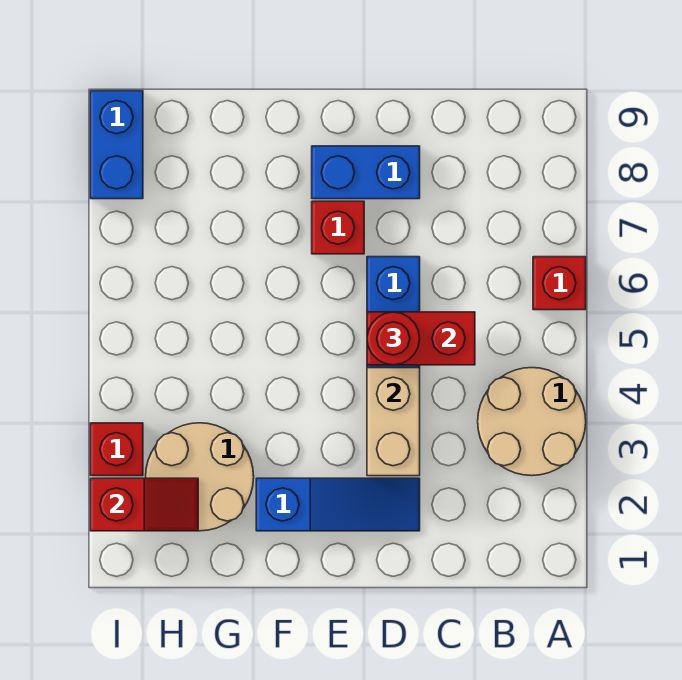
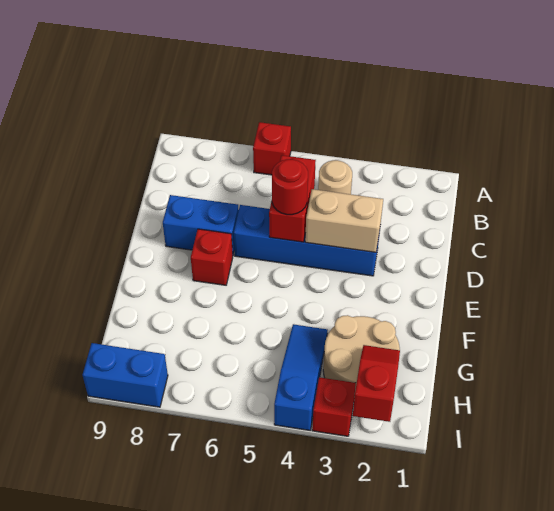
tan 2x2 round brick [478,368,586,476] -> tan 1x1 round brick [318,160,352,194]
blue 1x3 slope [256,478,420,531] -> blue 1x3 slope moved to [274,324,327,430]
blue 1x2 brick [312,146,420,199] -> blue 1x2 brick turned to [163,195,239,254]

